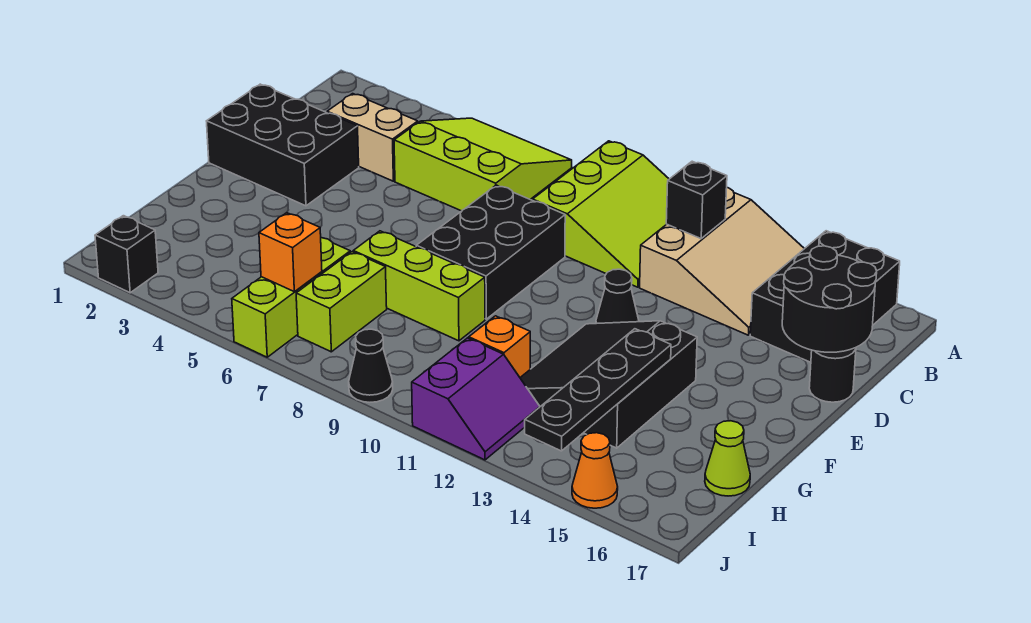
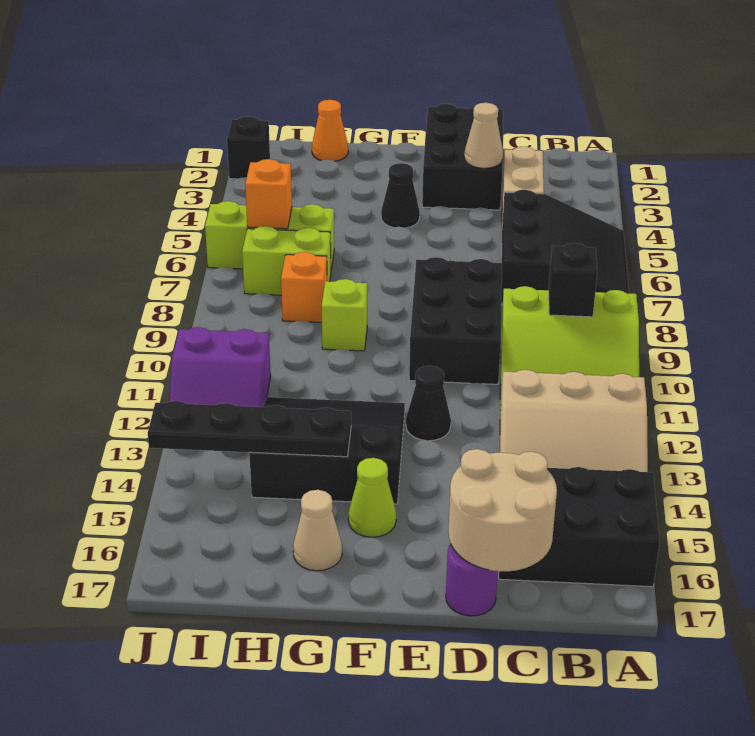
lime 3x3 slope [394,118,572,211] -> black 3x3 slope [501,190,629,304]
black 1x1 brick [666,161,727,238] -> black 1x1 brick moved to [549,243,597,317]
black 2x2 round brick [782,246,877,352] -> tan 2x2 round brick [448,449,557,571]
none -> tan 1x1 cone [464,103,503,168]
black 2x3 brick [416,185,565,319] -> black 2x3 brick turned to [409,257,502,384]
black 1x1 round brick [809,348,856,402] -> purple 1x1 round brick [446,544,498,616]
lime 1x3 brick [353,231,485,341] -> lime 1x1 brick [321,279,367,351]
none -> tan 1x1 cone [293,490,342,571]
orange 1x1 brick [469,316,530,377] -> orange 1x1 brick moved to [281,252,327,322]
lime 1x1 cone [705,421,750,496] -> lime 1x1 cone moved to [348,458,396,537]
black 1x1 cone [349,329,393,402] -> black 1x1 cone moved to [381,163,420,228]
orange 1x1 cone [572,433,618,508] -> orange 1x1 cone moved to [312,100,348,161]

